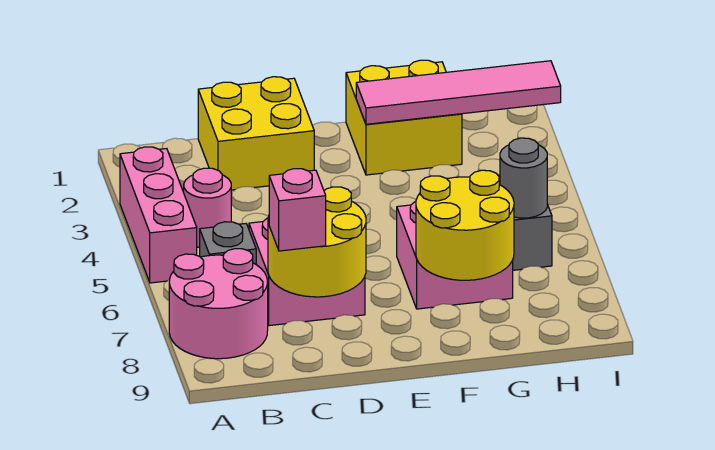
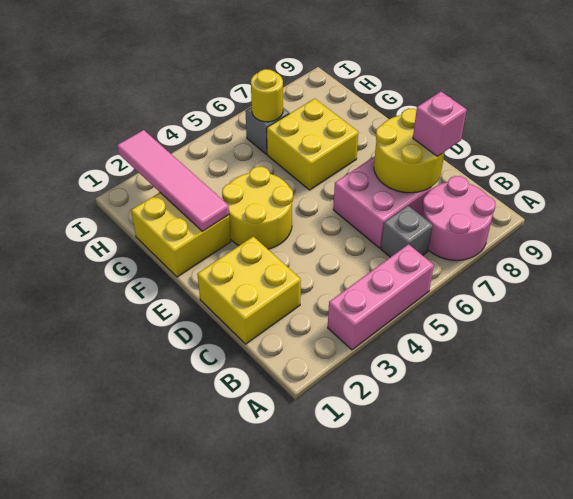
pink 1x1 round brick [184,168,231,247] -> none
pink 2x2 brick [397,202,513,309] -> yellow 2x2 brick [267,99,359,190]
yellow 2x2 round brick [416,170,514,280] -> yellow 2x2 round brick moved to [222,167,293,249]
grey 1x1 round brick [500,138,547,218] -> yellow 1x1 round brick [251,69,283,122]

